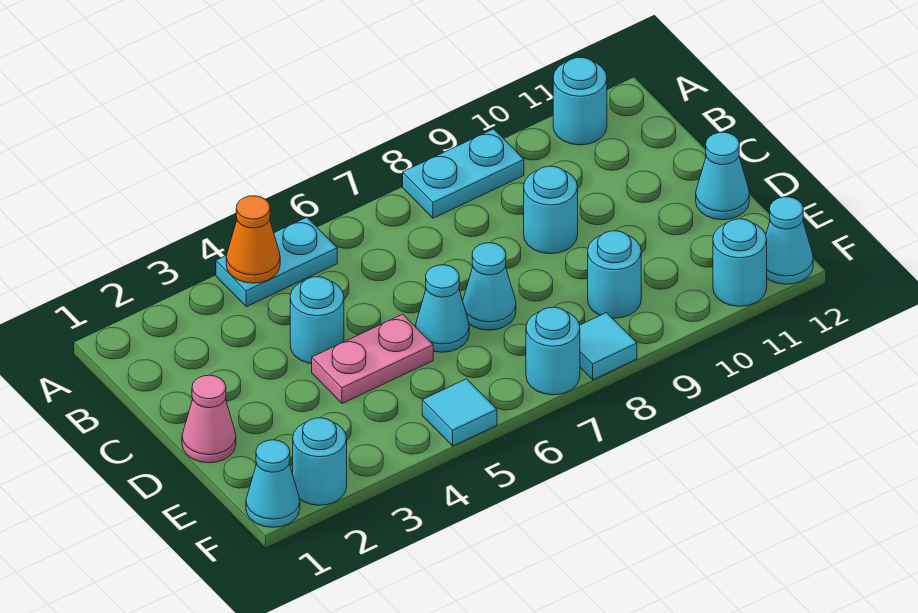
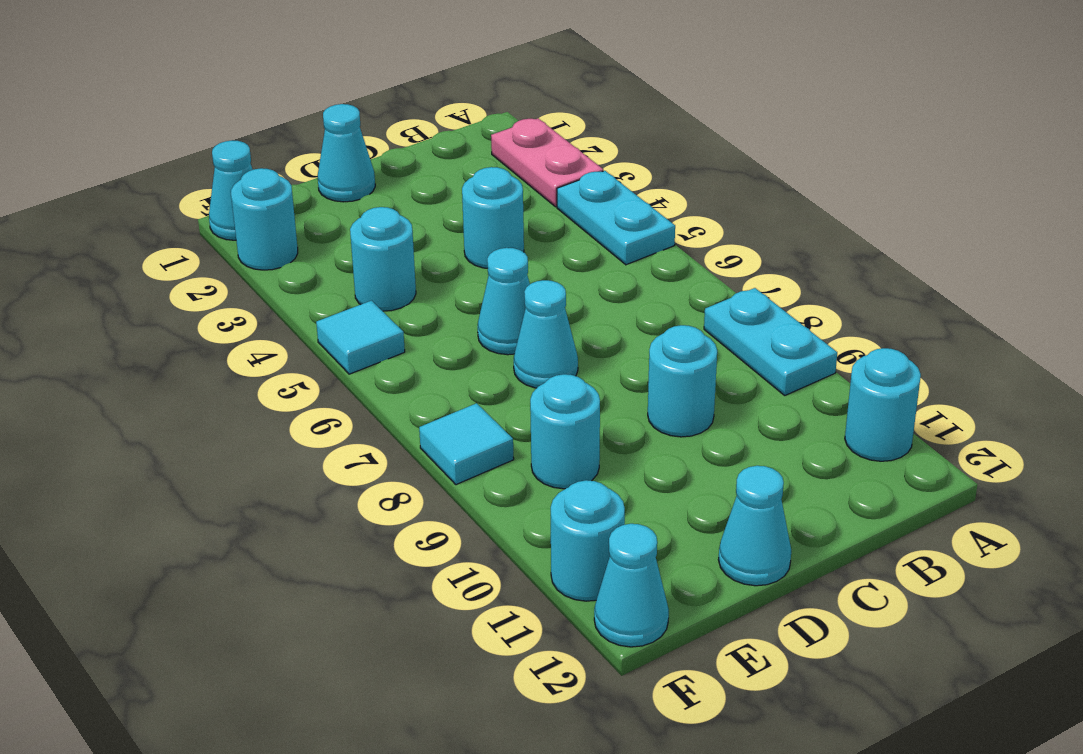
orange 1x1 cone [226,196,280,283] -> none
pink 1x1 cone [182,375,236,463] -> cyan 1x1 cone [318,104,375,202]
pink 1x2 plate [312,314,433,404] -> pink 1x2 plate moved to [491,118,603,207]
cyan 1x1 round brick [526,307,580,395] -> cyan 1x1 round brick moved to [350,207,416,311]

